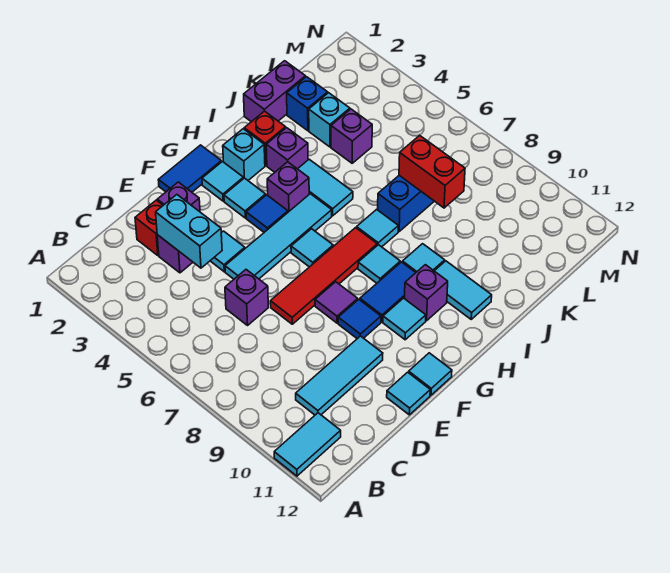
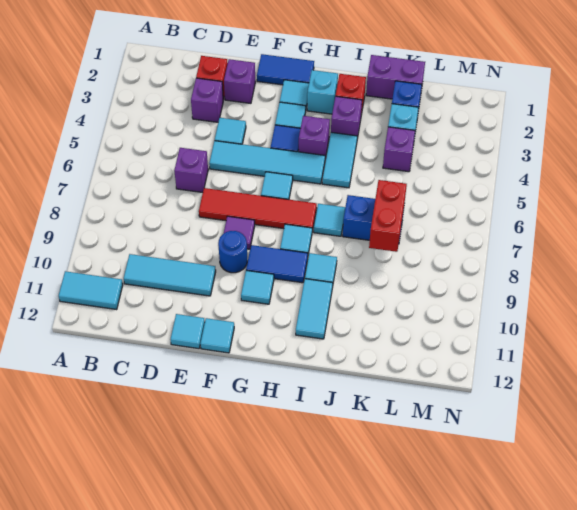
cyan 1x2 brick [156,195,222,268] -> none
blue 1x1 tile [338,299,381,339] -> blue 1x1 round brick [218,231,247,273]
purple 1x1 brick [405,265,448,321] -> none

